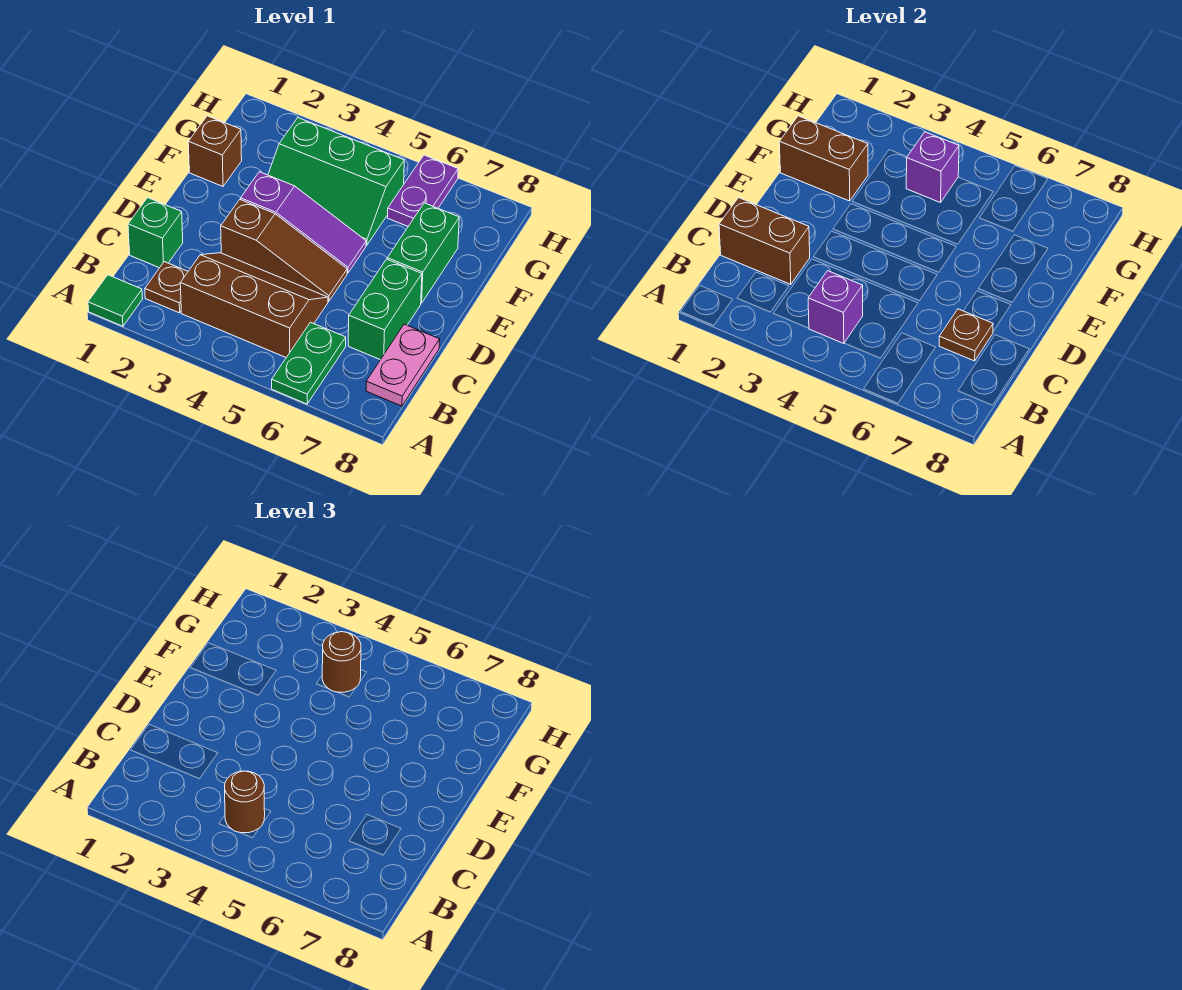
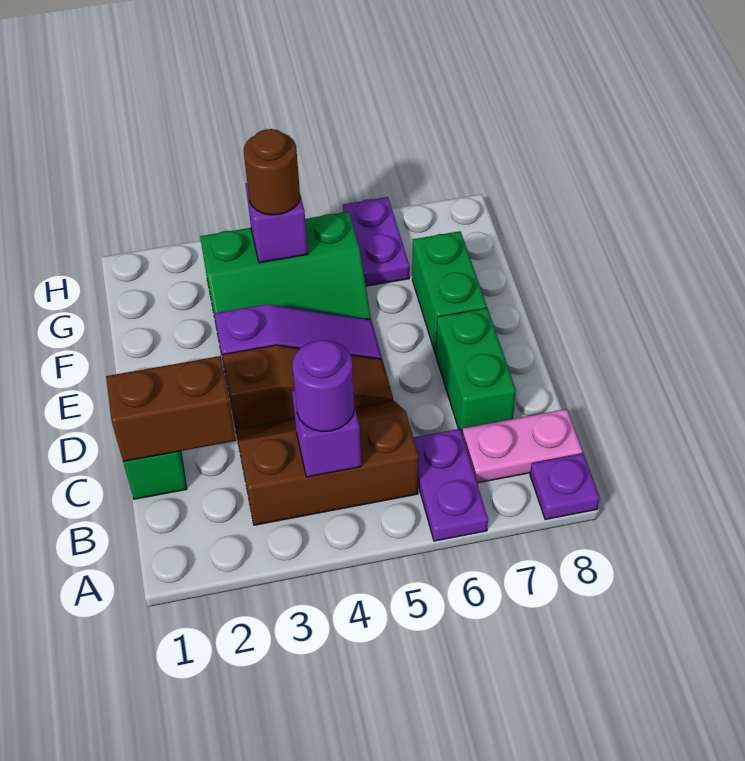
green 1x1 tile [88,275,143,326] -> none
green 1x2 plate [272,322,346,404] -> purple 1x2 plate [413,429,488,541]
none -> purple 1x1 plate [530,454,600,520]
brown 1x1 plate [145,262,188,313] -> none
brown 1x1 round brick [225,771,265,833] -> purple 1x1 round brick [292,340,354,432]
pink 1x2 plate [366,324,440,406] -> pink 1x2 plate turned to [462,409,582,483]
brown 1x1 plate [939,309,993,361] -> none
brown 1x1 brick [188,116,242,186] -> none
brown 1x2 brick [779,116,868,201] -> none

